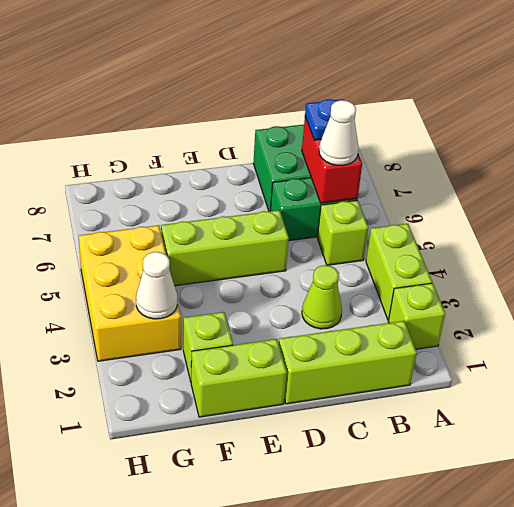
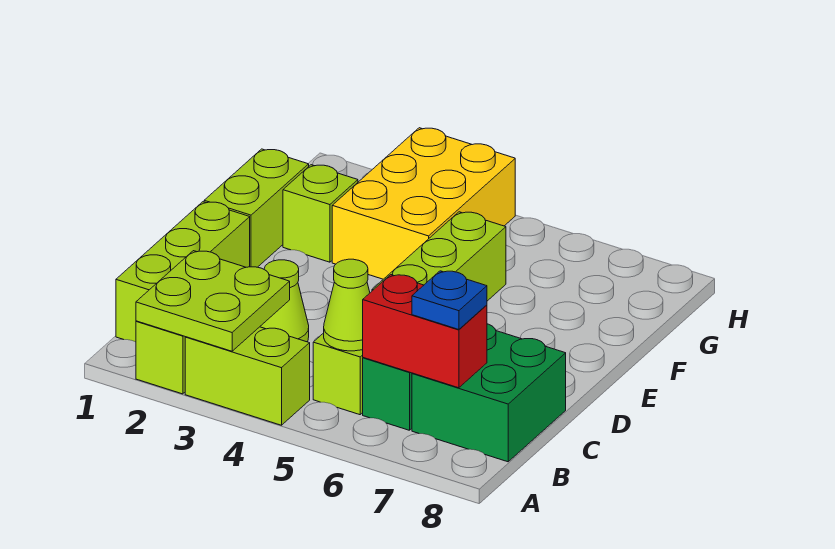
none -> lime 2x2 plate [136,251,290,351]
none -> lime 1x1 cone [324,259,370,351]
white 1x1 cone [319,100,359,165] -> none
yellow 2x3 brick [79,225,181,361] -> yellow 2x3 brick turned to [332,128,515,279]
white 1x1 cone [136,252,177,319] -> none

